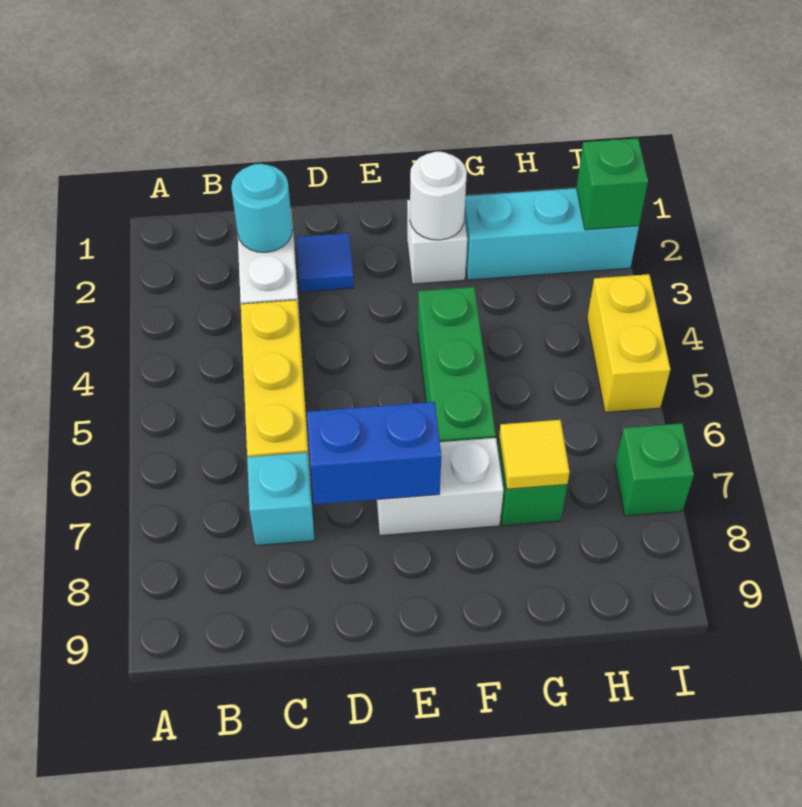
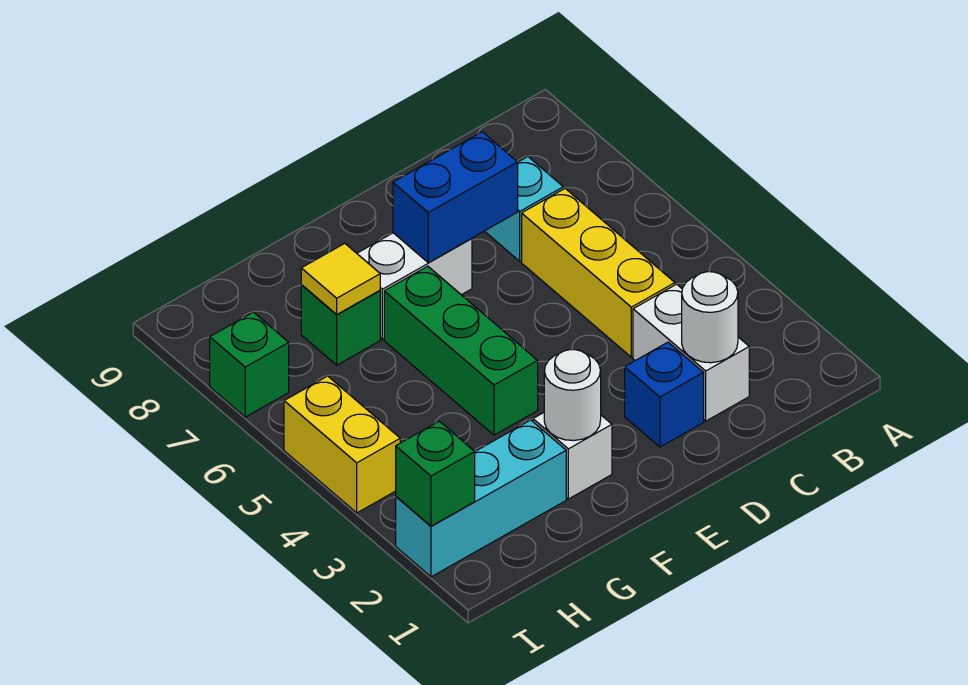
cyan 1x1 round brick [231,164,292,252] -> white 1x1 round brick [682,271,738,363]
blue 1x1 tile [296,233,354,292] -> blue 1x1 brick [625,342,704,447]

